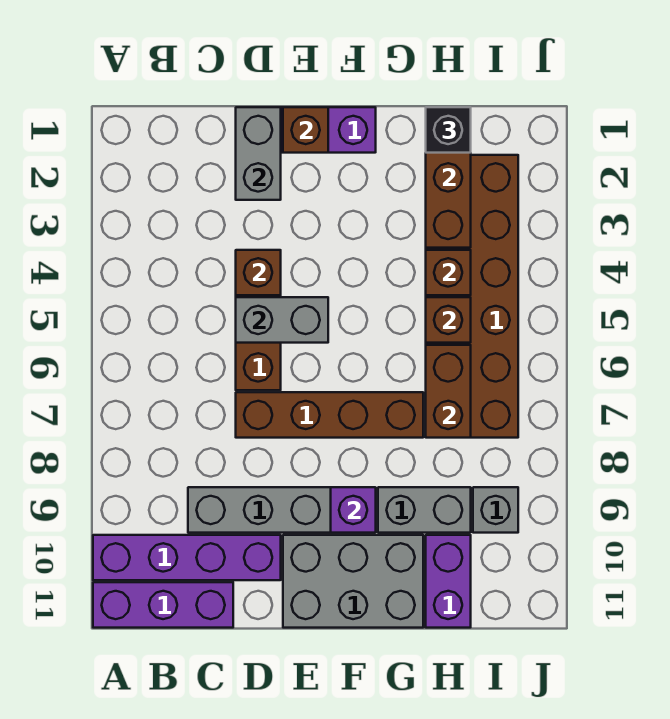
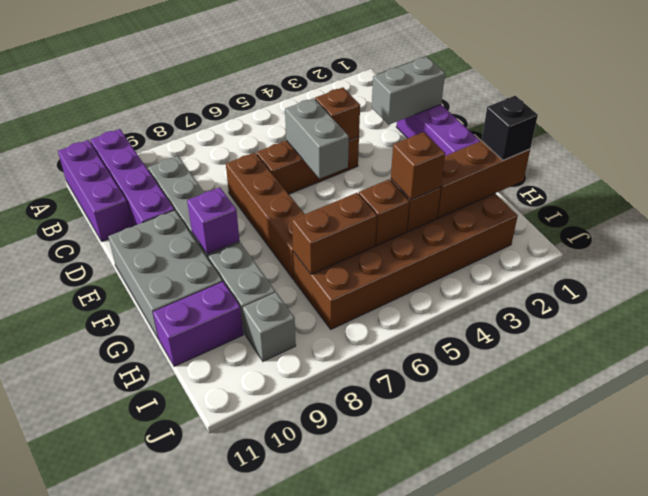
brown 1x1 brick [283,107,328,153] -> brown 1x1 brick moved to [391,132,445,200]

